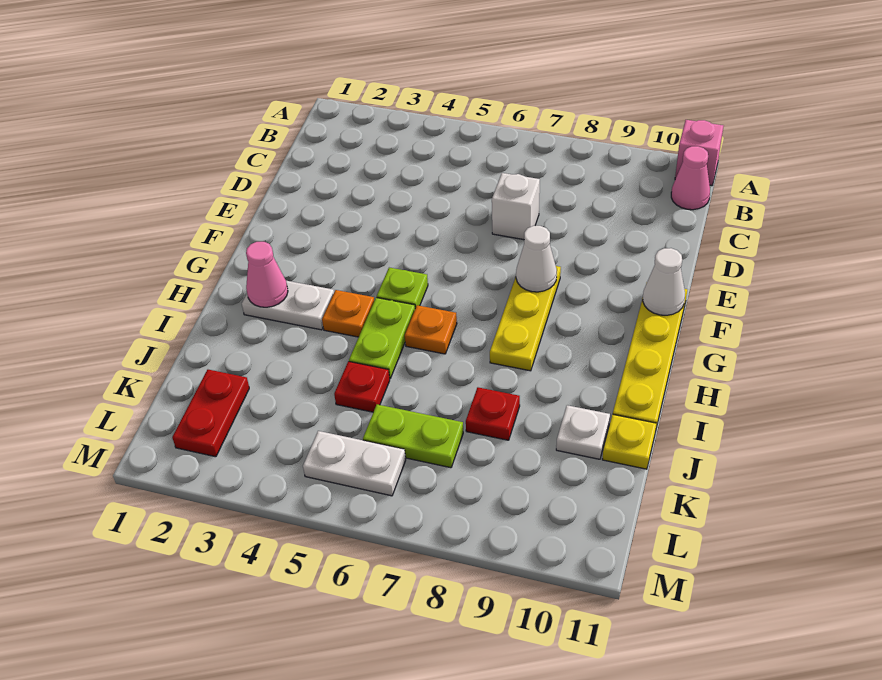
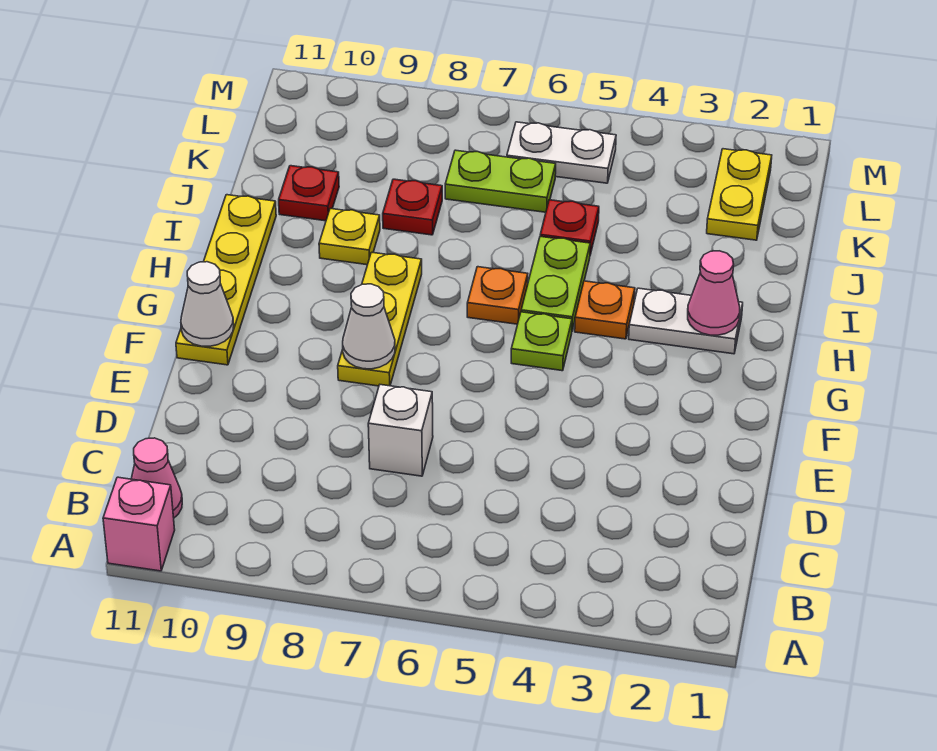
white 1x1 plate [556,405,610,459] -> red 1x1 plate [279,166,339,221]
yellow 1x1 plate [602,414,657,469] -> yellow 1x1 plate moved to [319,209,380,265]
red 1x2 plate [172,370,249,457] -> yellow 1x2 plate [707,149,772,240]

